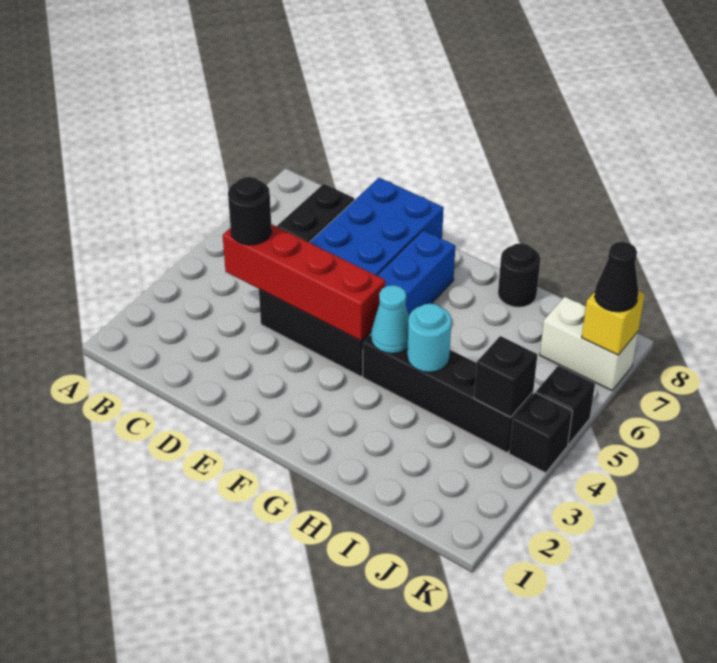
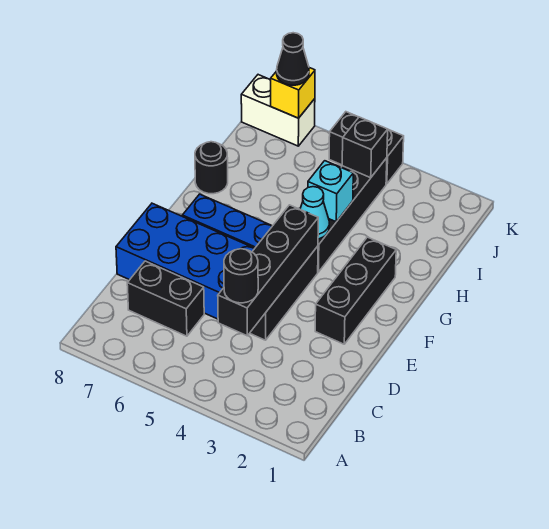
red 1x4 brick [223,224,386,341] -> black 1x4 brick [218,205,318,336]
none -> black 1x3 brick [315,237,396,344]
cyan 1x1 round brick [407,304,452,372] -> cyan 1x1 brick [308,161,353,222]
white 1x2 brick [540,297,638,390] -> white 1x2 brick turned to [241,75,315,146]

